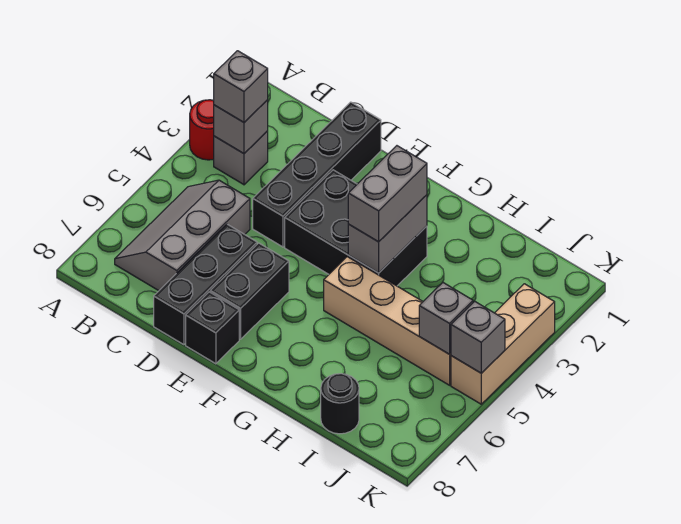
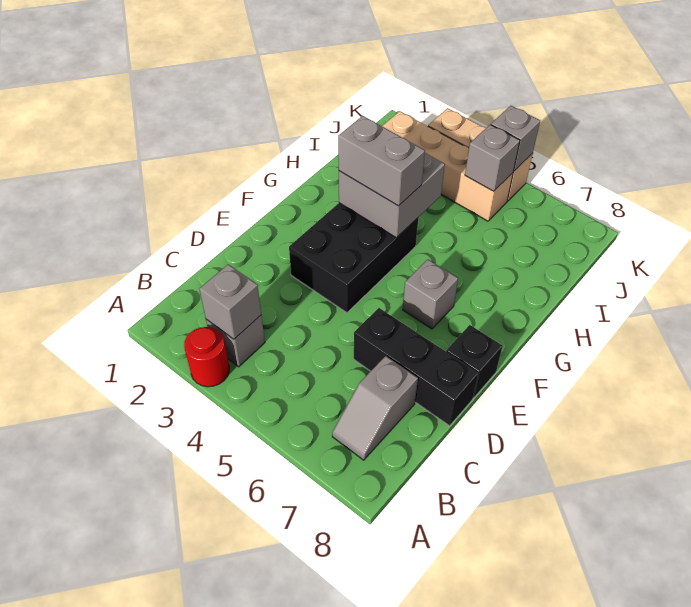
grey 1x1 brick [213,51,268,122] -> grey 1x1 brick moved to [403,260,458,329]
grey 2x3 slope [115,180,250,291] -> grey 1x2 slope [332,356,418,460]
black 1x4 brick [253,102,381,247] -> none
black 1x2 brick [210,243,289,339] -> none
grey 1x2 brick [348,195,427,273] -> grey 2x2 brick [339,153,445,238]
tan 1x4 brick [324,257,451,385] -> tan 1x4 brick turned to [382,111,513,221]
black 1x1 round brick [321,374,359,434] -> none

